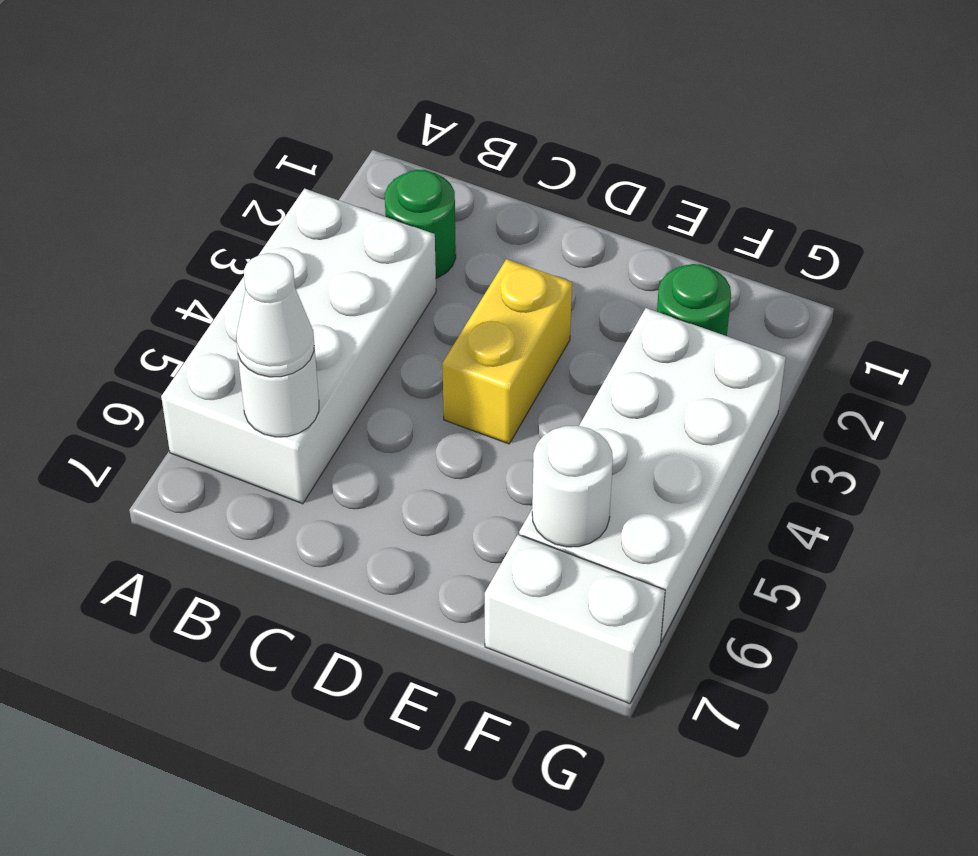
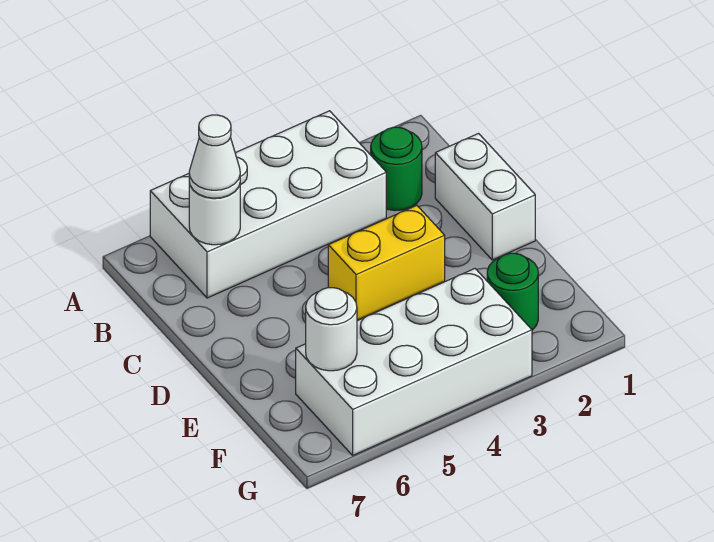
white 1x2 brick [485,535,665,704] -> white 1x2 brick moved to [435,134,535,260]

